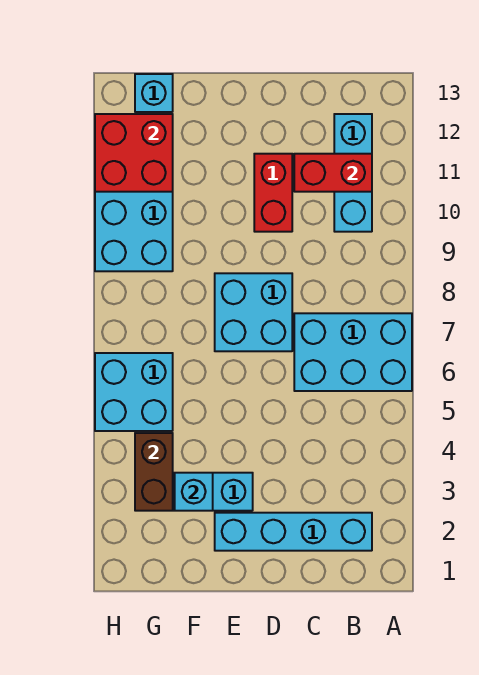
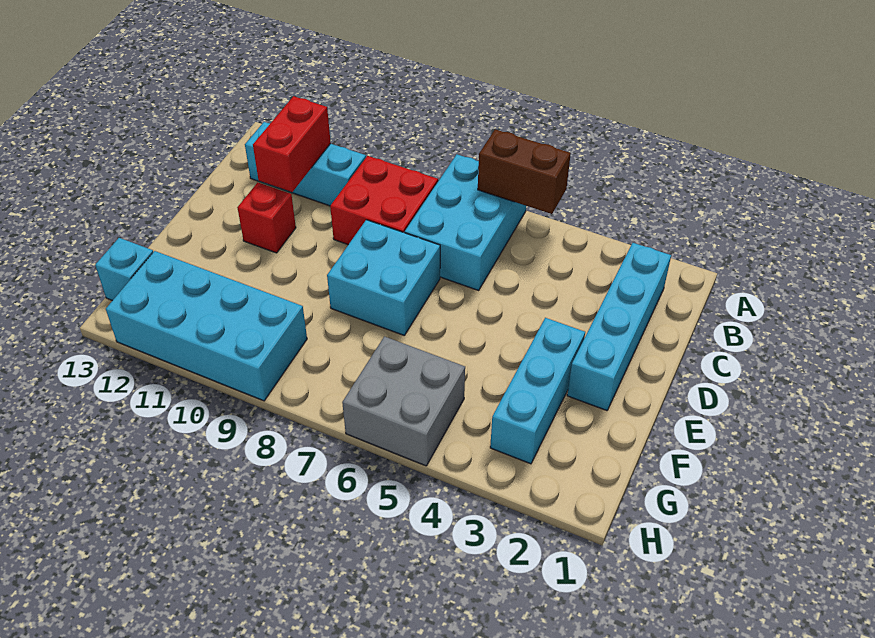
red 1x2 brick [254,154,292,232] -> red 1x1 brick [237,183,296,253]
cyan 1x1 brick [175,473,213,511] -> none
brown 1x2 brick [135,433,173,511] -> brown 1x2 brick moved to [478,129,571,214]
cyan 2x2 brick [95,353,173,431] -> grey 2x2 brick [342,336,465,466]
red 2x2 brick [95,114,173,192] -> red 2x2 brick moved to [330,156,438,245]

